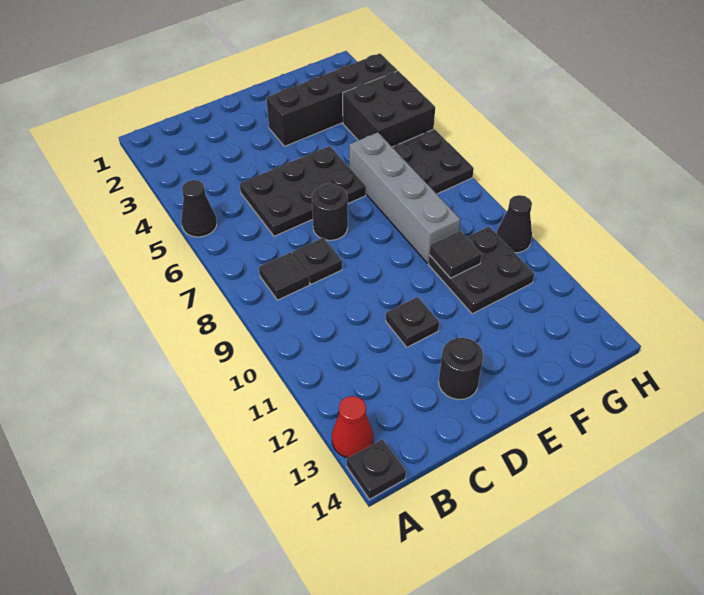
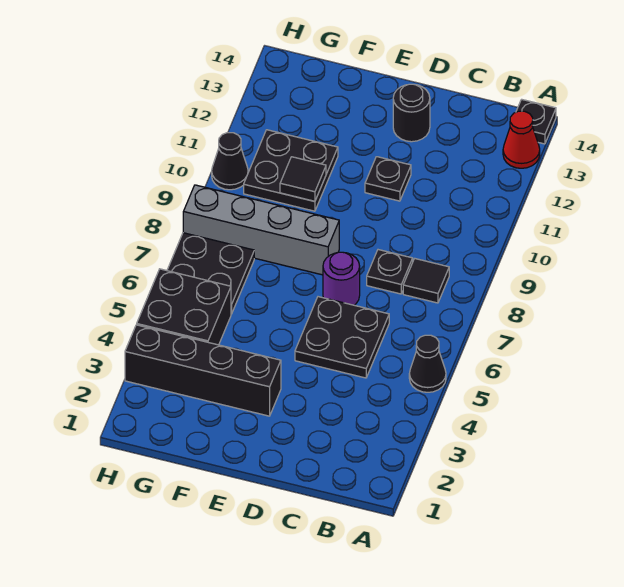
black 2x3 plate [240,146,366,236] -> black 2x2 plate [295,297,389,378]
black 1x1 round brick [312,183,348,240] -> purple 1x1 round brick [323,252,360,305]
grey 1x4 brick [349,132,460,263] -> grey 1x4 brick turned to [183,185,339,275]

